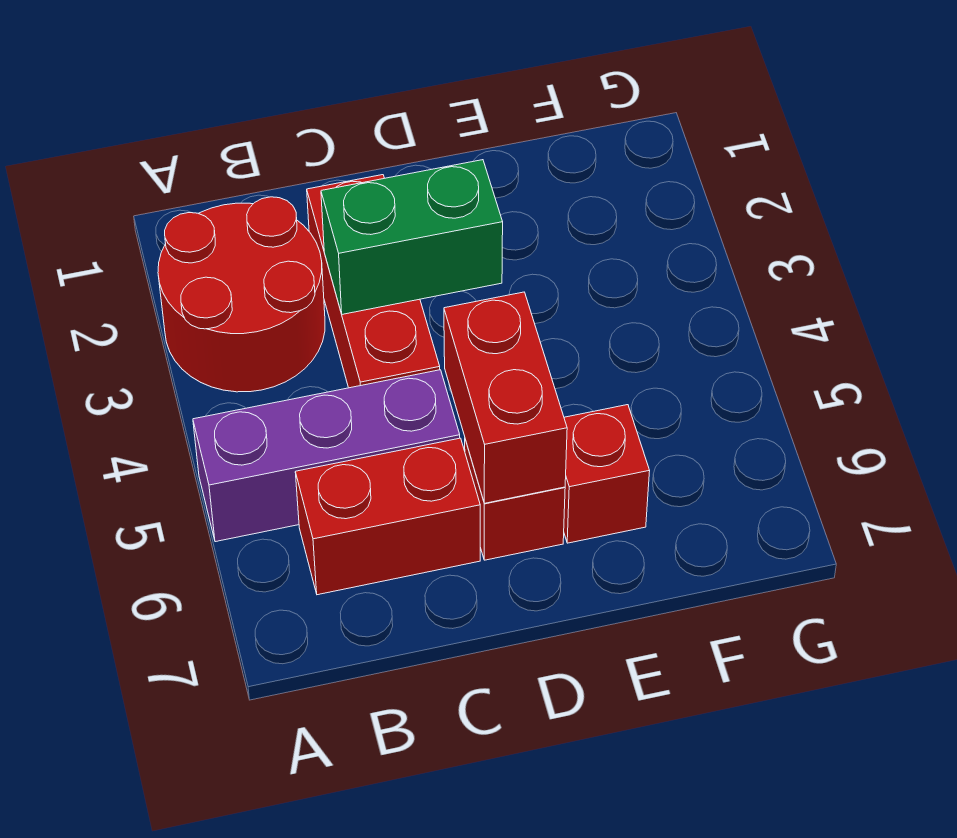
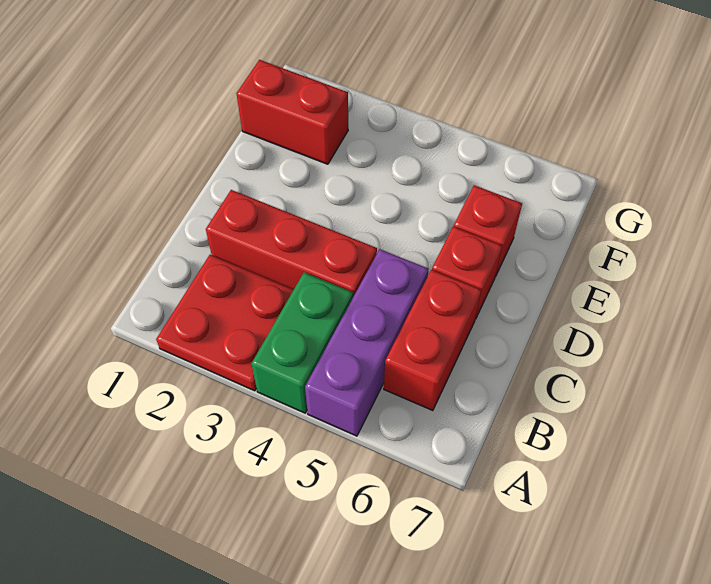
red 2x2 round brick [158,197,325,392] -> red 2x2 plate [156,255,294,391]
green 1x2 brick [321,160,503,314] -> green 1x2 brick moved to [252,272,353,413]
red 1x2 brick [444,292,567,503] -> red 1x2 brick moved to [236,60,348,164]

